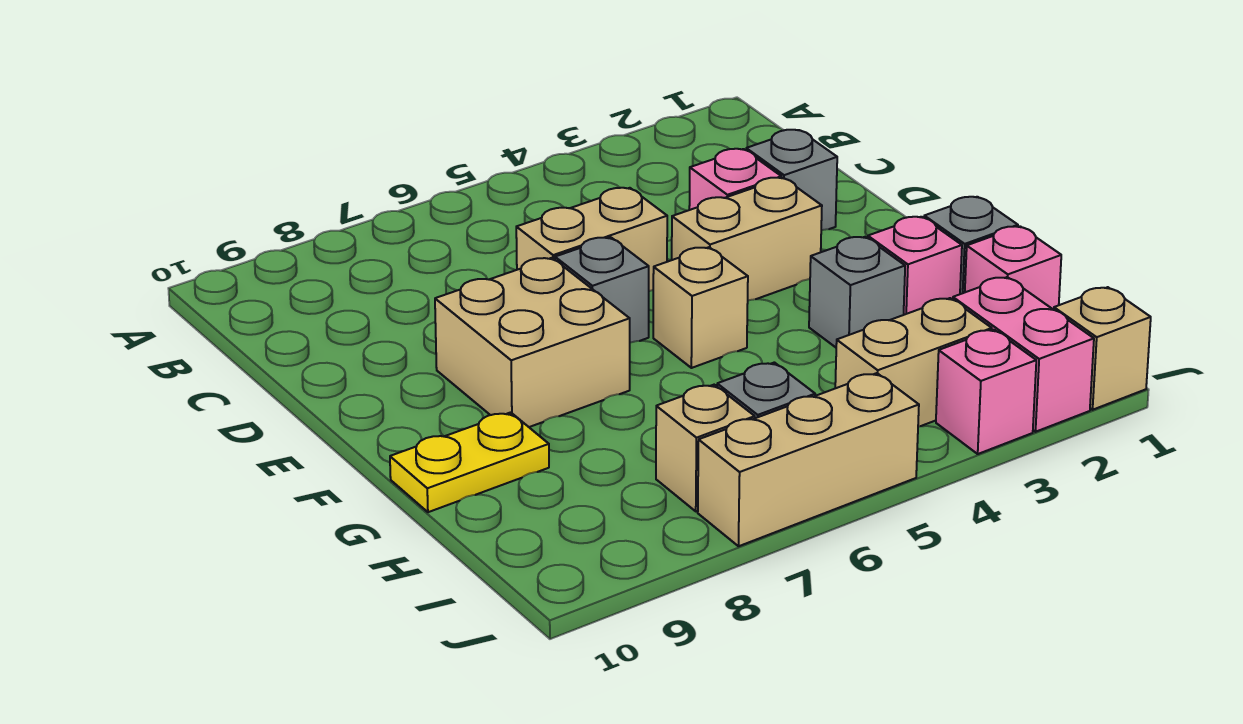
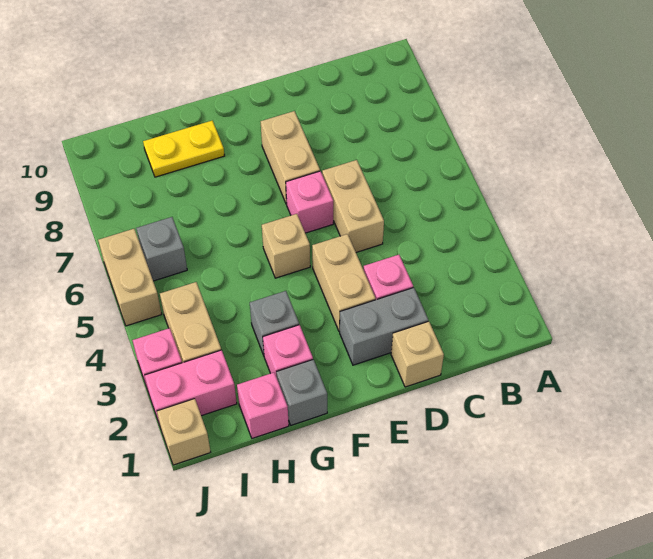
grey 1x1 brick [746,130,837,230] -> grey 1x2 brick [340,287,428,365]
grey 1x1 brick [555,237,649,343] -> pink 1x1 brick [286,171,333,233]
tan 2x2 brick [435,258,630,427] -> tan 1x2 brick [261,111,320,204]
yellow 1x2 plate [390,412,549,512] -> yellow 1x2 plate turned to [143,121,225,177]
tan 1x1 brick [656,385,755,511] -> tan 1x1 brick moved to [391,321,444,387]
tan 1x3 brick [698,373,919,546] -> tan 1x2 brick [98,229,162,326]

